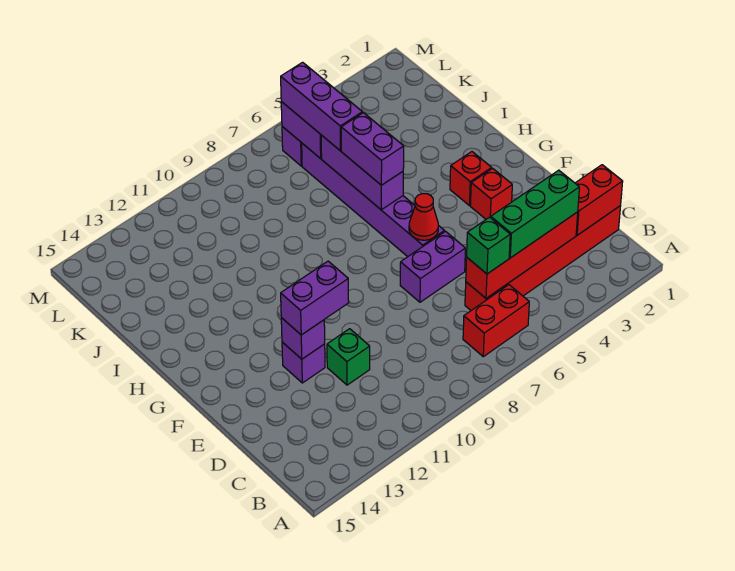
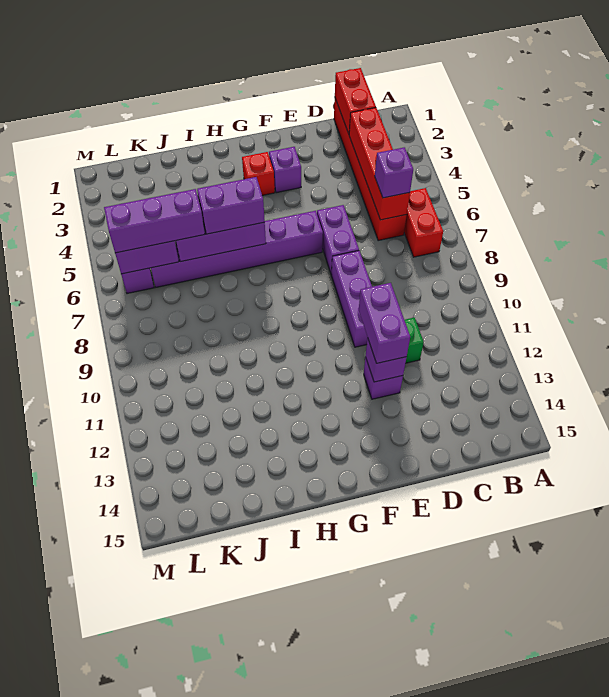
green 1x3 brick [490,170,579,258] -> none
green 1x1 brick [467,217,510,274] -> purple 1x1 brick [375,147,413,198]
none -> purple 1x3 brick [331,251,372,347]
red 1x1 brick [470,168,512,219] -> purple 1x1 brick [269,147,301,193]
red 1x1 cone [409,194,438,240] -> none

